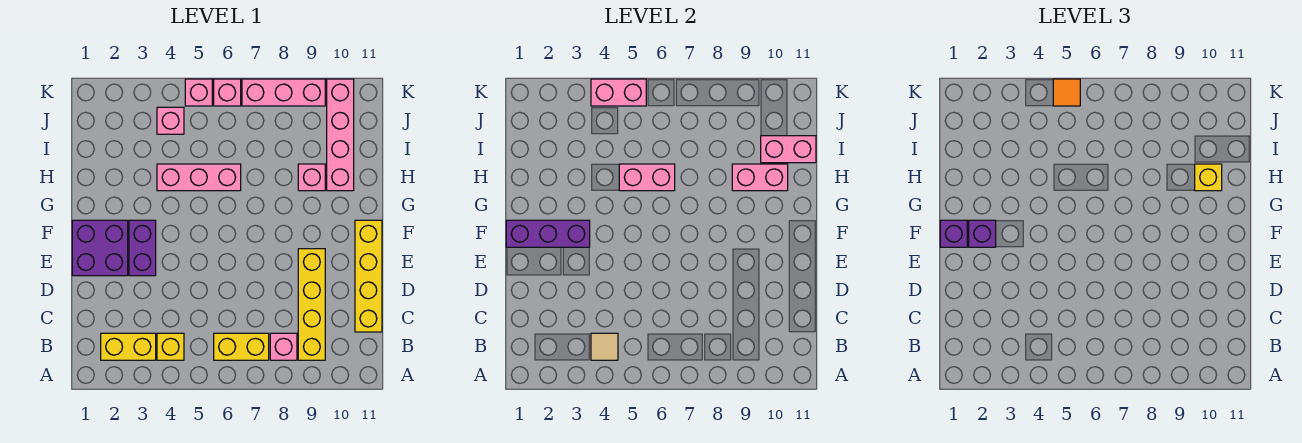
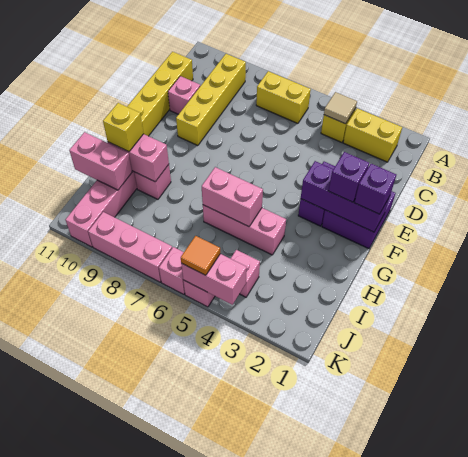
pink 1x1 brick [270,333,297,360] -> pink 1x1 brick moved to [168,76,200,114]

